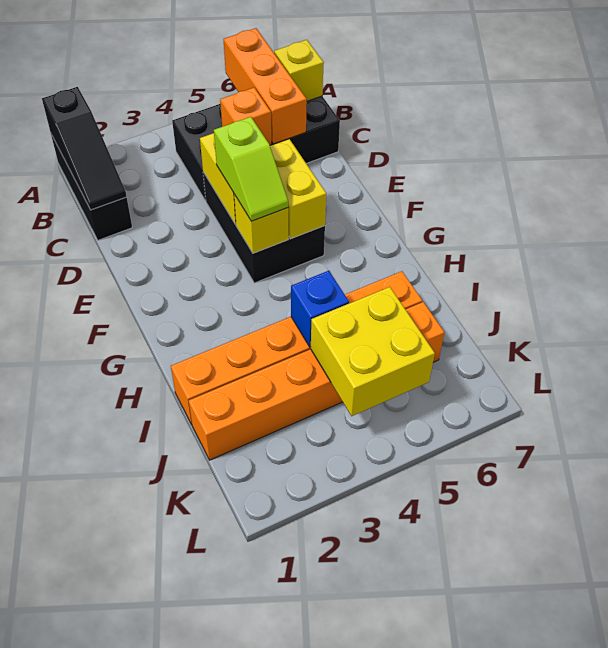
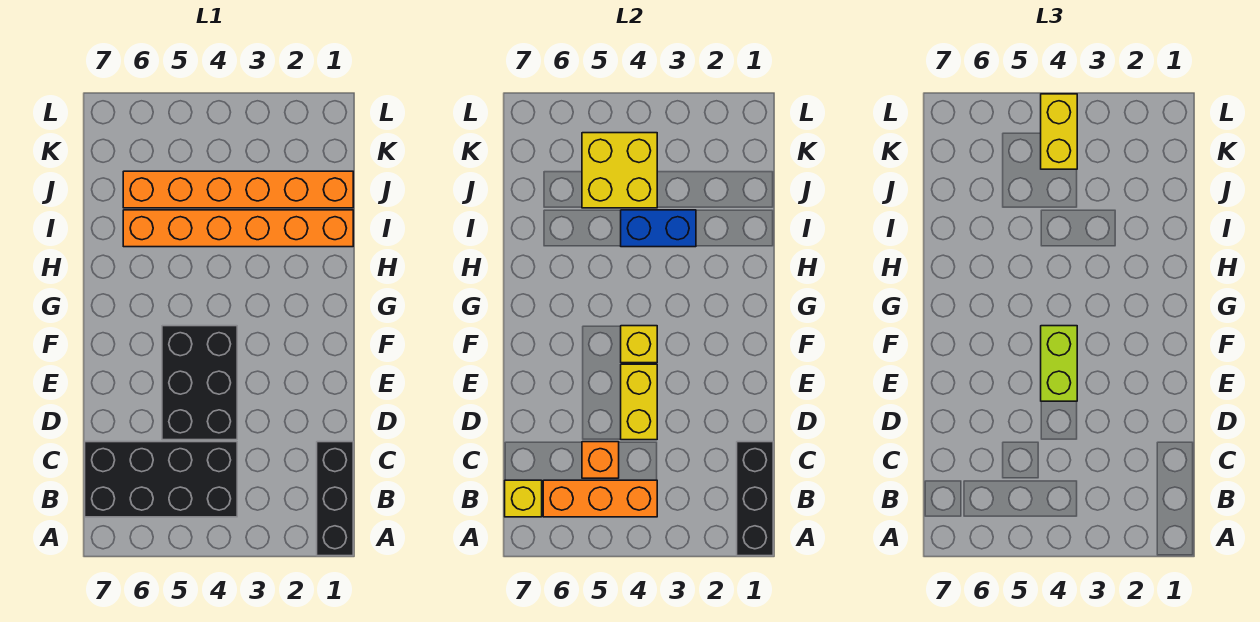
black 1x3 slope [42,87,127,210] -> black 1x3 brick [737,442,773,556]
orange 1x3 brick [224,28,307,144] -> orange 1x3 brick turned to [543,480,657,517]
lime 1x2 slope [214,117,288,221] -> lime 1x2 brick [1041,326,1077,401]
yellow 1x2 brick [270,139,326,239] -> yellow 1x2 brick moved to [1041,94,1077,169]
blue 1x1 brick [291,271,349,347] -> blue 1x2 brick [621,210,696,247]

